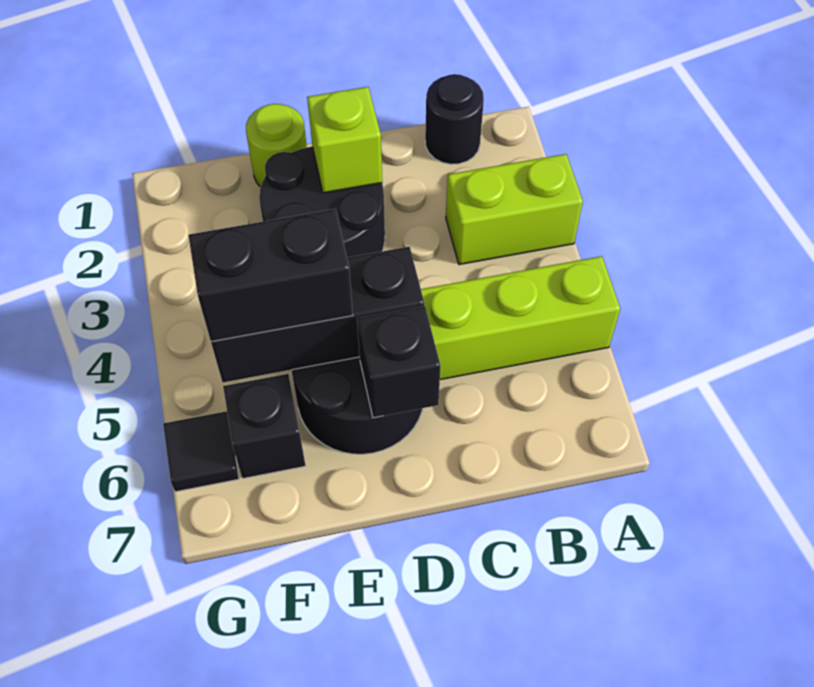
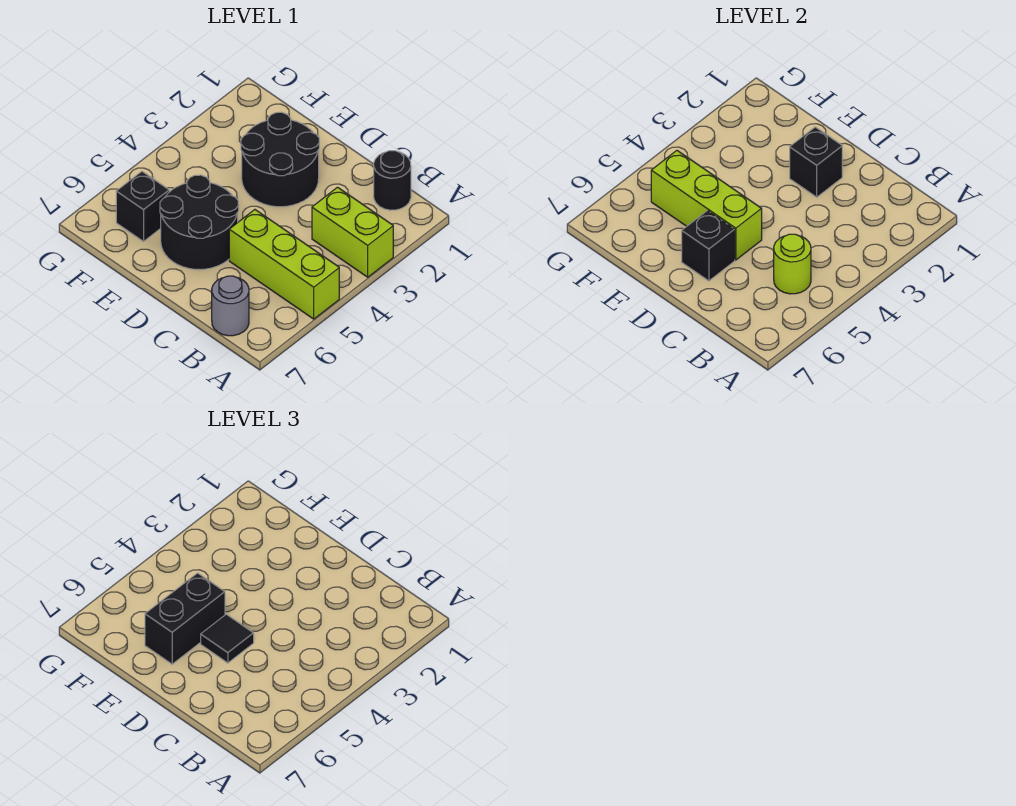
none -> grey 1x1 round brick [212,276,249,336]
lime 1x1 brick [307,87,382,193] -> black 1x1 brick [790,127,842,197]
black 1x3 brick [211,247,424,382] -> lime 1x3 brick [651,151,762,260]
lime 1x1 round brick [246,104,307,187] -> lime 1x1 round brick moved to [774,234,811,294]
black 1x2 brick [188,209,353,342] -> black 1x2 brick turned to [145,573,225,664]
black 1x1 tile [163,411,239,492] -> black 1x1 tile moved to [201,614,254,663]

